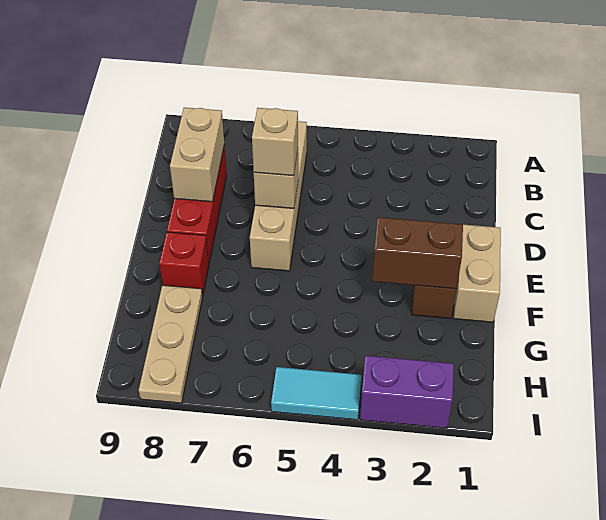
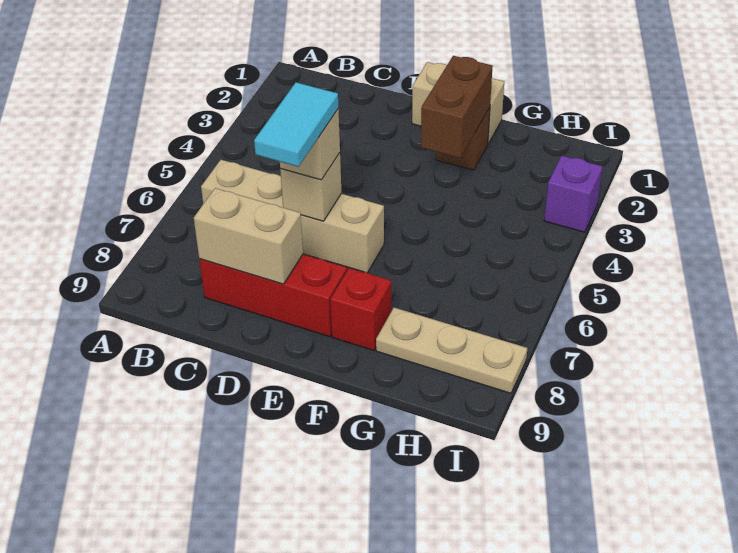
purple 1x2 brick [360,356,454,428] -> purple 1x1 brick [544,156,603,232]
cyan 1x2 tile [271,367,362,420] -> cyan 1x2 tile moved to [254,82,338,167]

